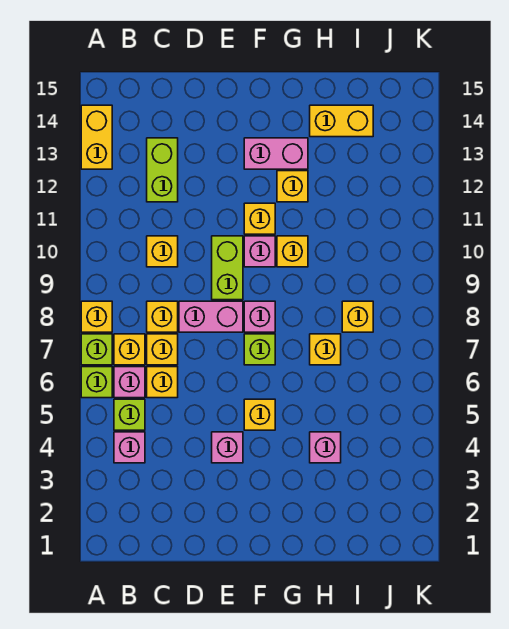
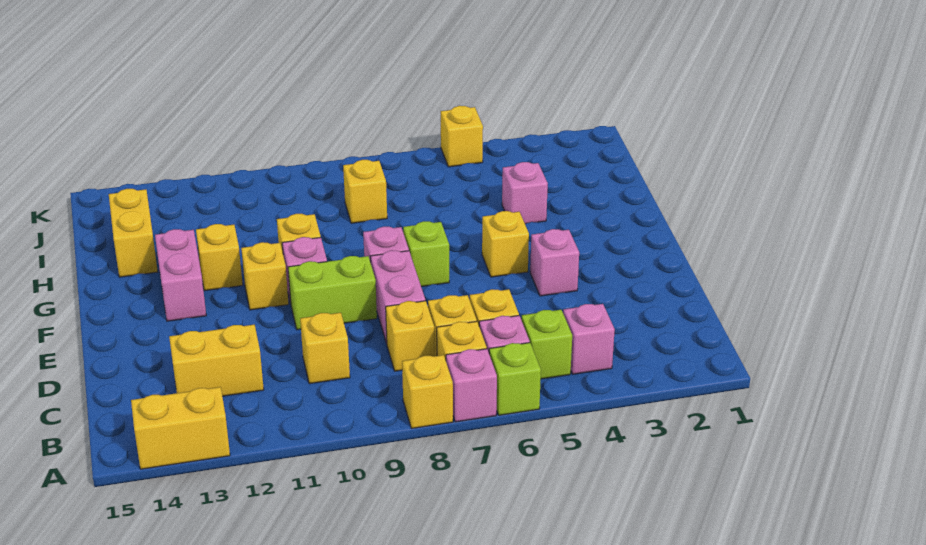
lime 1x1 brick [81,334,112,365] -> pink 1x1 brick [446,349,497,422]
lime 1x2 brick [147,138,178,202] -> yellow 1x2 brick [169,325,264,396]
yellow 1x1 brick [310,334,341,365] -> yellow 1x1 brick moved to [441,106,483,167]

